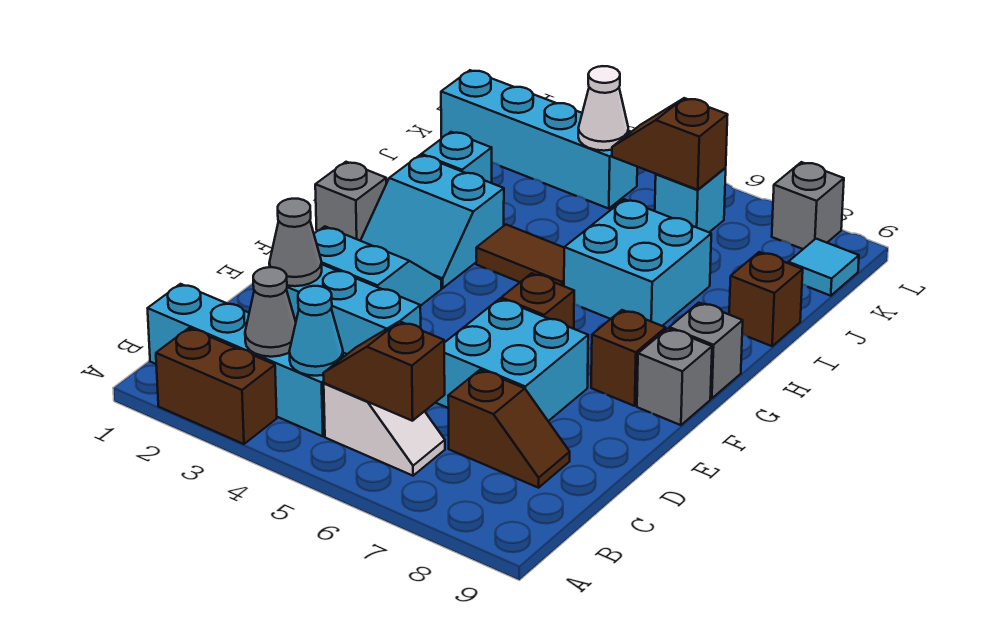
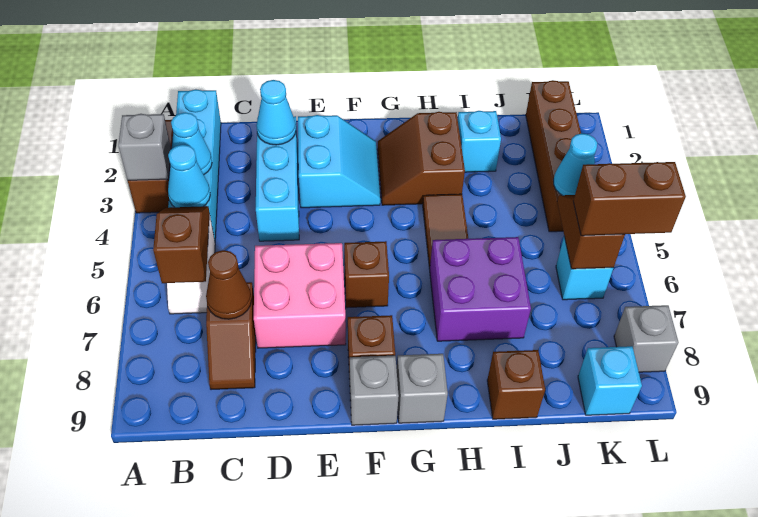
grey 1x1 cone [245,267,296,357] -> cyan 1x1 cone [171,113,212,174]
none -> brown 1x1 cone [206,250,252,319]
grey 1x1 cone [269,199,322,286] -> cyan 1x1 cone [256,80,296,145]
cyan 2x2 brick [437,299,588,421] -> pink 2x2 brick [254,243,346,348]
grey 1x1 brick [315,162,386,241] -> grey 1x1 brick moved to [118,114,171,180]
cyan 2x2 slope [361,155,504,288] -> brown 2x2 slope [378,112,465,205]
cyan 2x2 brick [564,199,711,326] -> purple 2x2 brick [430,237,531,341]
cyan 1x4 brick [441,70,637,209] -> brown 1x4 brick [526,80,581,232]
white 1x1 cone [578,66,628,151] -> cyan 1x1 cone [554,133,597,195]
none -> brown 1x2 brick [573,162,686,236]
cyan 1x1 tile [788,239,859,296] -> cyan 1x1 brick [578,346,642,415]

